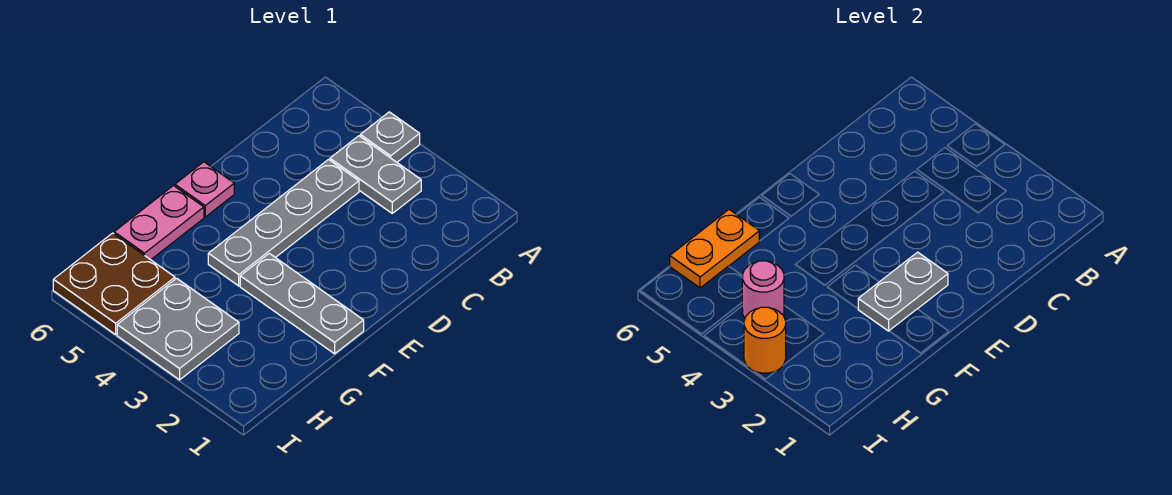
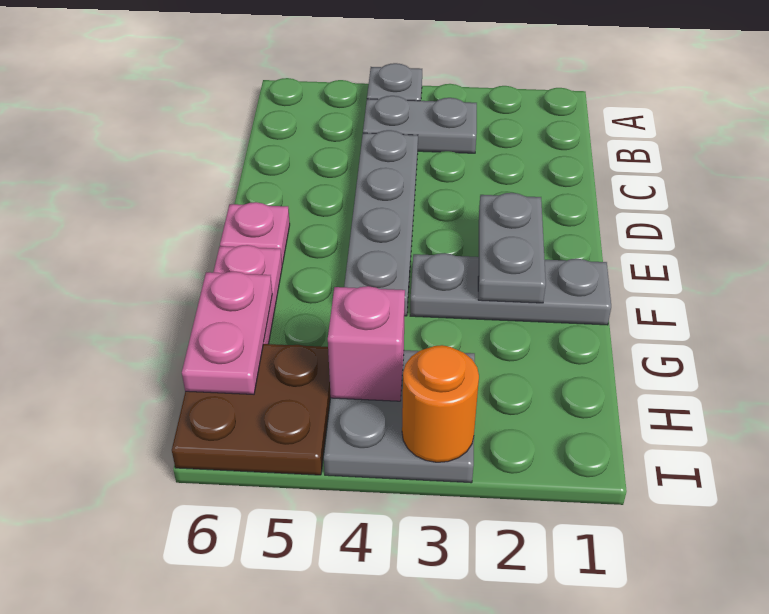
orange 1x2 plate [670,209,759,288] -> pink 1x2 plate [182,272,272,394]
pink 1x1 round brick [742,261,784,318] -> pink 1x1 brick [328,286,405,401]

